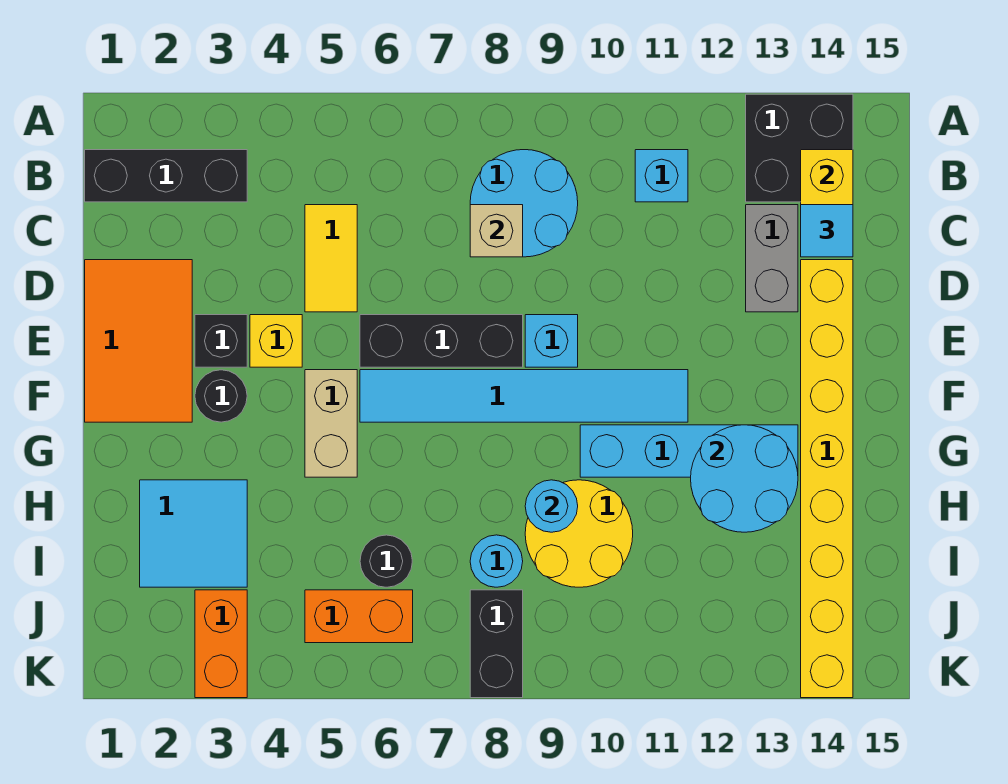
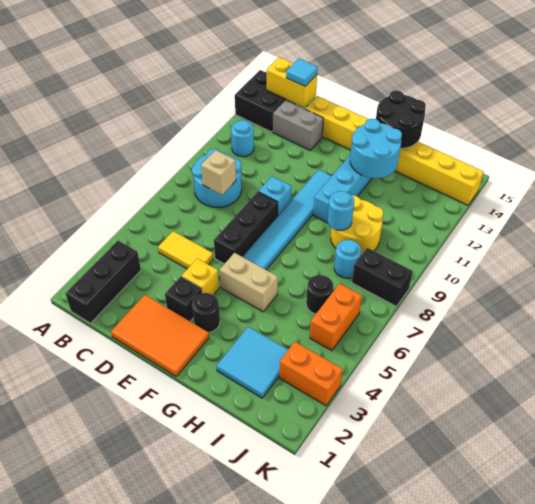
cyan 1x1 brick [635,150,688,202] -> cyan 1x1 round brick [231,120,254,157]
none -> black 2x2 round brick [376,90,426,149]

